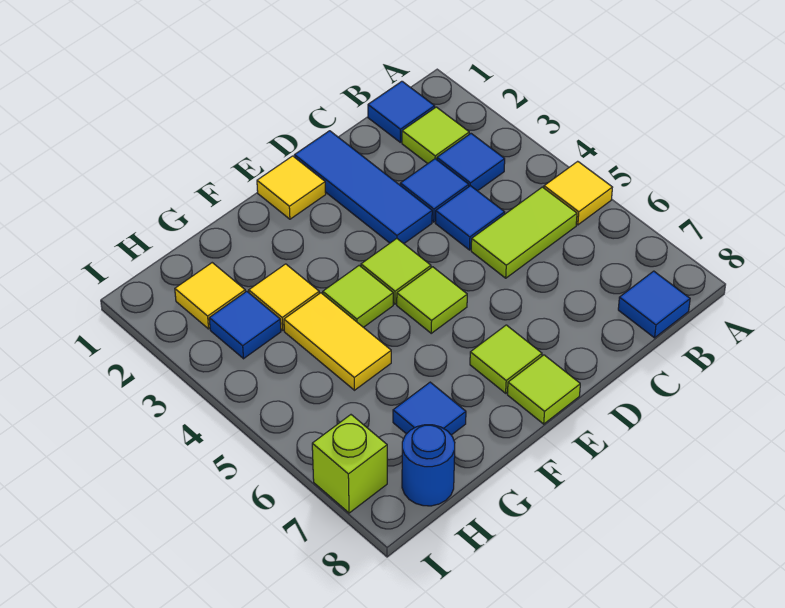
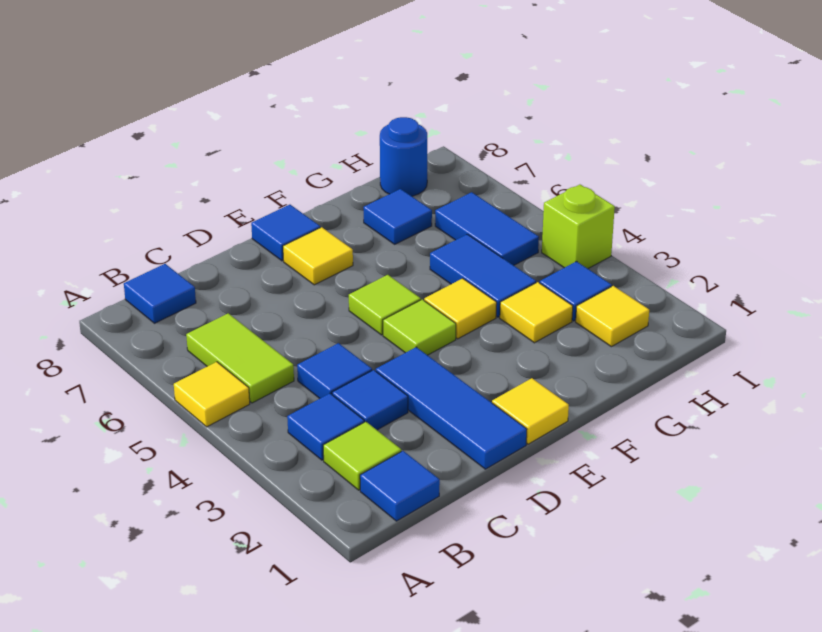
lime 1x2 tile [471,187,577,278] -> lime 1x2 tile turned to [186,313,294,403]
lime 1x1 tile [470,325,542,393] -> yellow 1x1 tile [283,227,353,285]
lime 1x1 tile [507,355,580,424] -> blue 1x1 tile [251,205,320,261]
lime 1x1 tile [323,266,393,327] -> yellow 1x1 tile [424,278,497,339]
yellow 1x2 tile [284,293,391,390] -> blue 1x2 tile [430,234,536,317]
none -> blue 1x2 tile [435,192,539,265]
lime 1x1 brick [312,415,387,513] -> lime 1x1 brick moved to [542,185,615,269]

